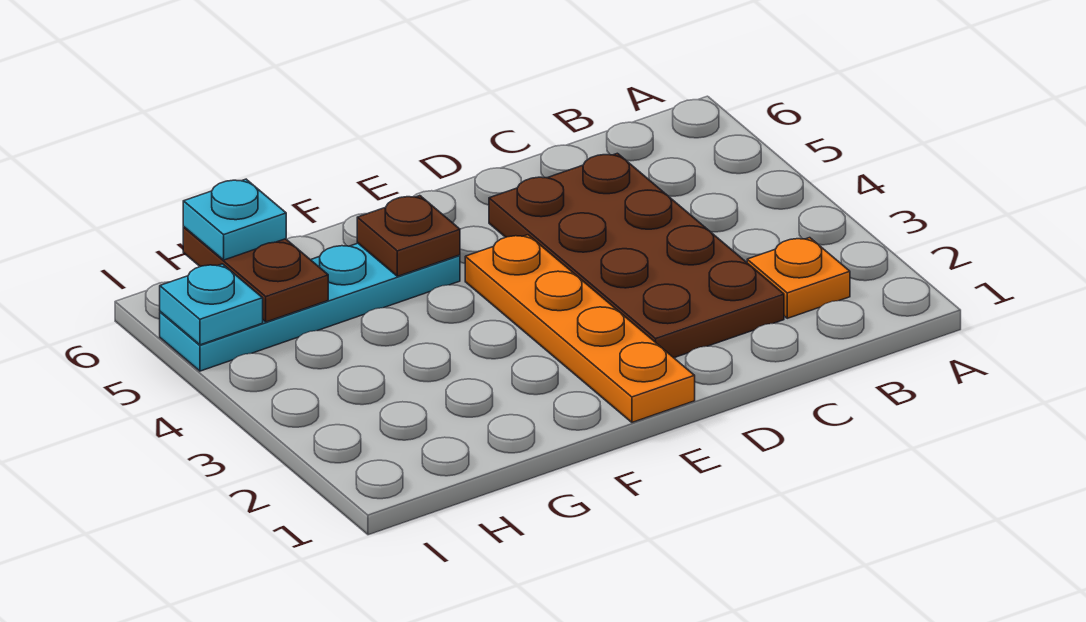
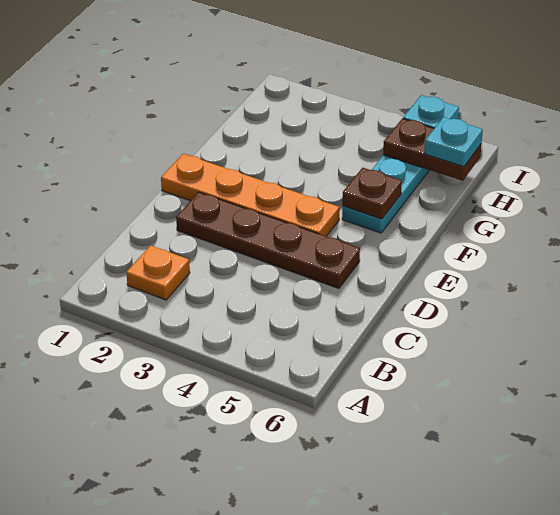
brown 2x4 plate [489,153,784,358] -> brown 1x4 plate [176,192,360,288]

